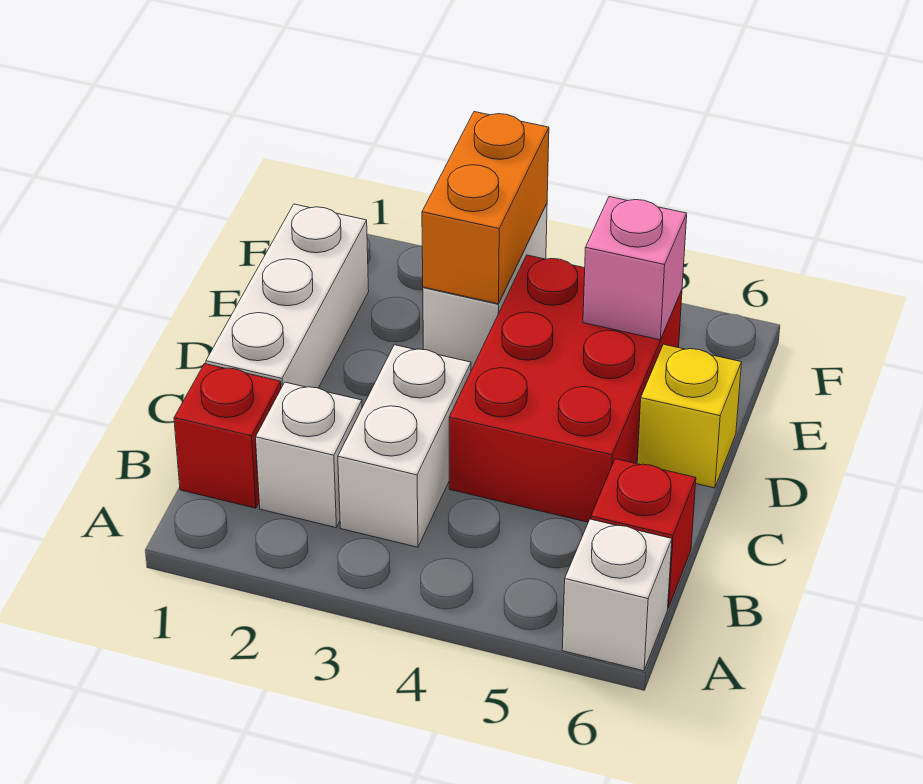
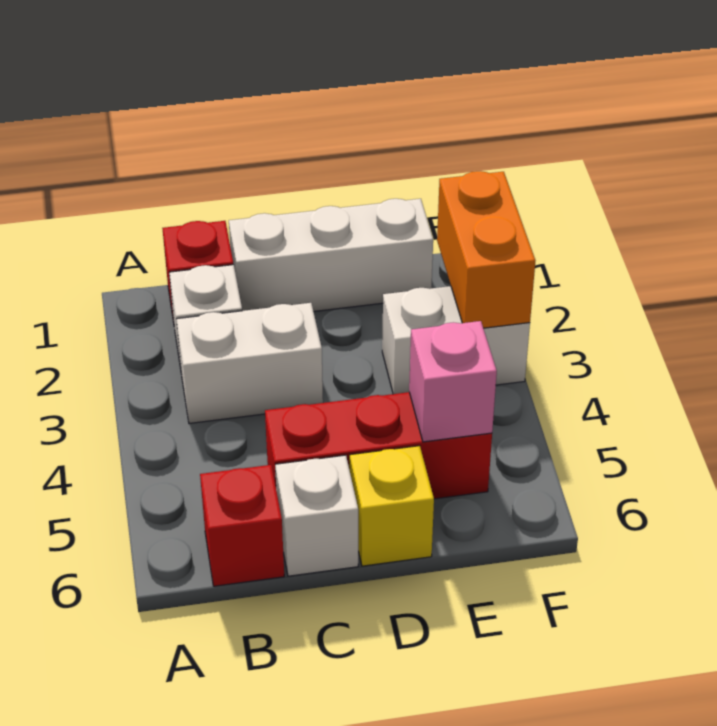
white 1x1 brick [562,519,672,671] -> white 1x1 brick moved to [275,455,358,576]
red 2x3 brick [449,255,682,522] -> red 1x3 brick [265,392,492,499]
orange 1x2 brick [422,112,549,304] -> orange 1x2 brick turned to [437,171,536,328]

